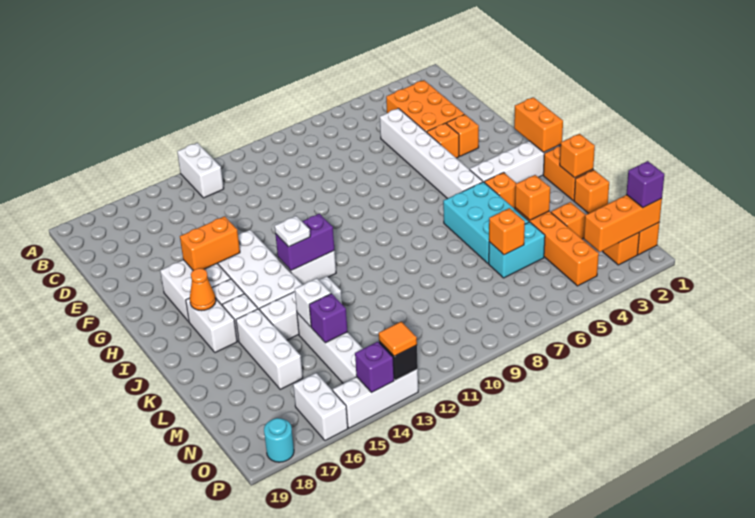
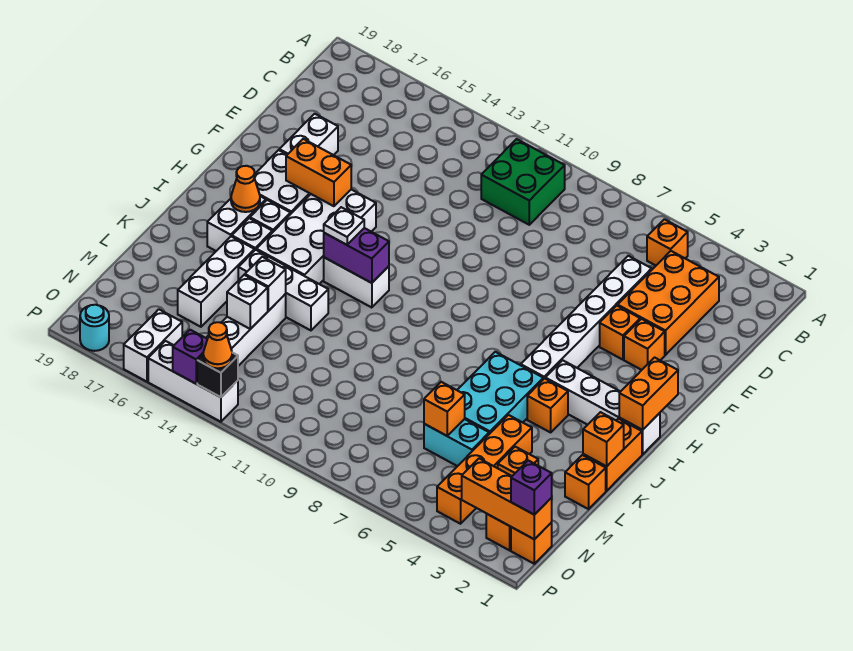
white 1x2 brick [177,143,224,198] -> white 1x2 brick moved to [279,114,338,155]
none -> green 2x2 brick [481,139,565,225]
orange 1x1 brick [515,175,550,220] -> orange 1x1 brick moved to [647,219,688,265]
purple 1x1 brick [309,294,348,343] -> white 1x1 brick [227,275,268,329]
orange 1x1 tile [379,322,417,356] -> orange 1x1 cone [203,322,232,368]

